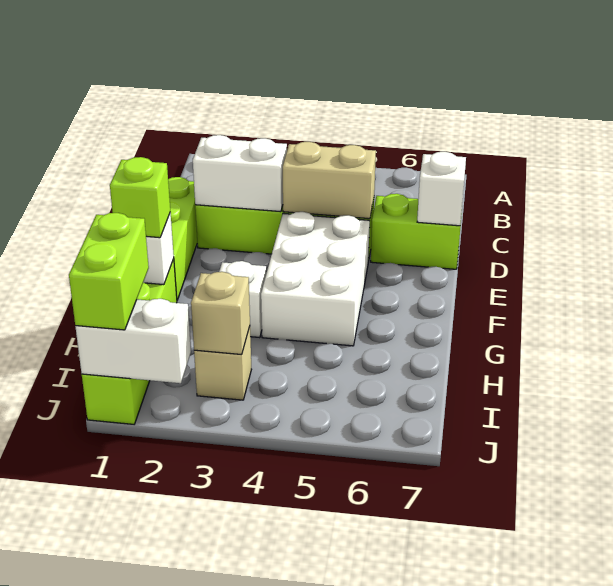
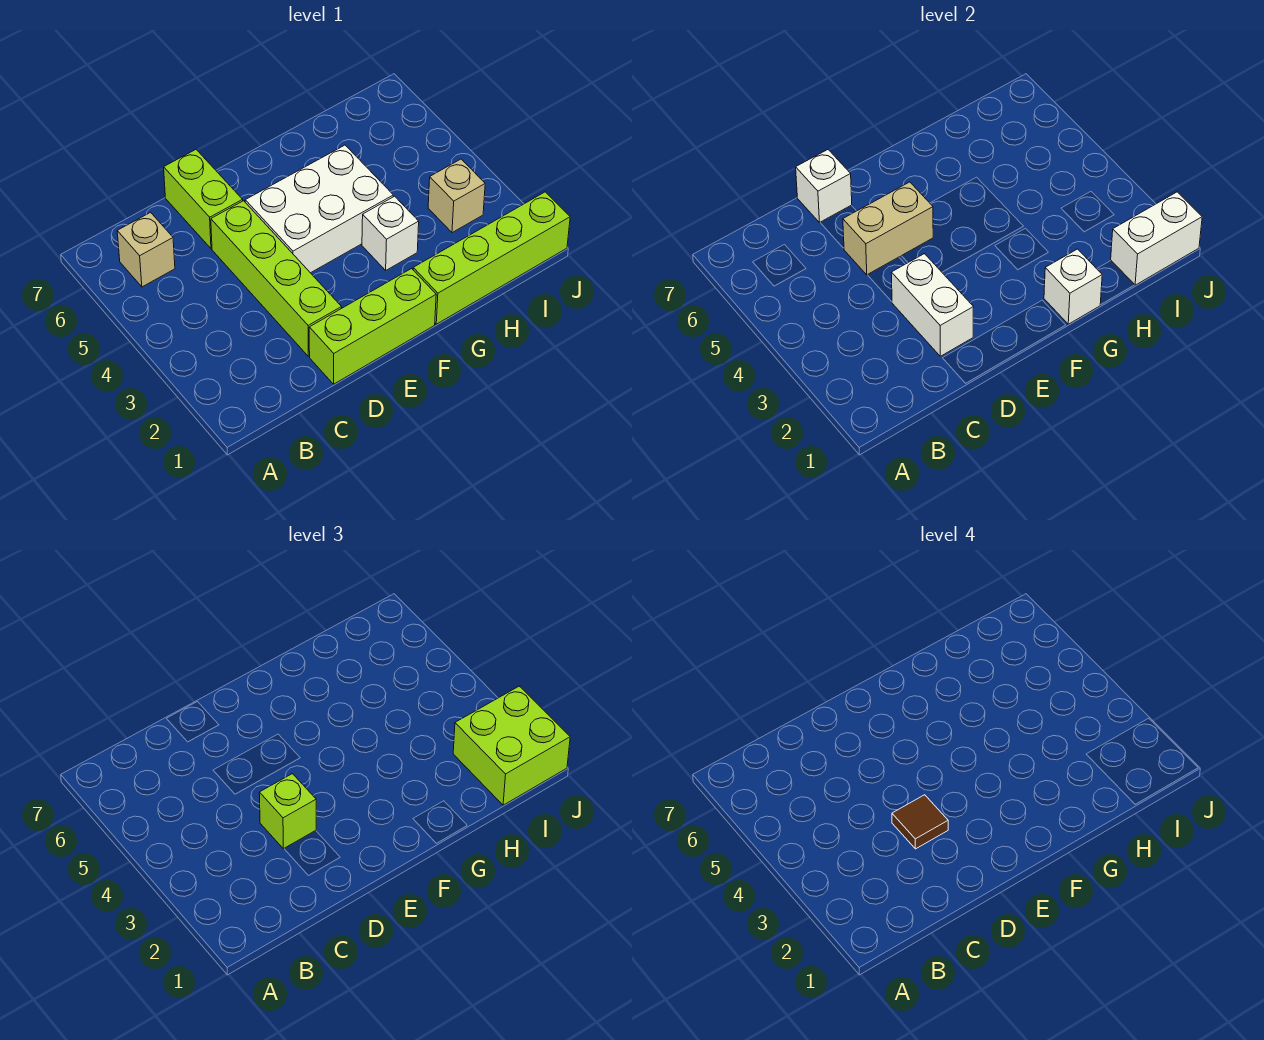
none -> brown 1x1 tile [892,795,948,849]
tan 1x2 brick [283,142,376,219] -> tan 1x2 brick turned to [843,182,933,275]
lime 1x1 brick [110,157,170,238] -> lime 1x1 brick moved to [259,774,316,849]
lime 1x2 brick [69,213,149,330] -> lime 2x2 brick [453,686,570,805]
tan 1x1 brick [191,272,250,355] -> tan 1x1 brick moved to [117,213,175,287]
white 1x2 brick [75,299,191,383] -> white 1x2 brick turned to [1111,192,1202,285]

